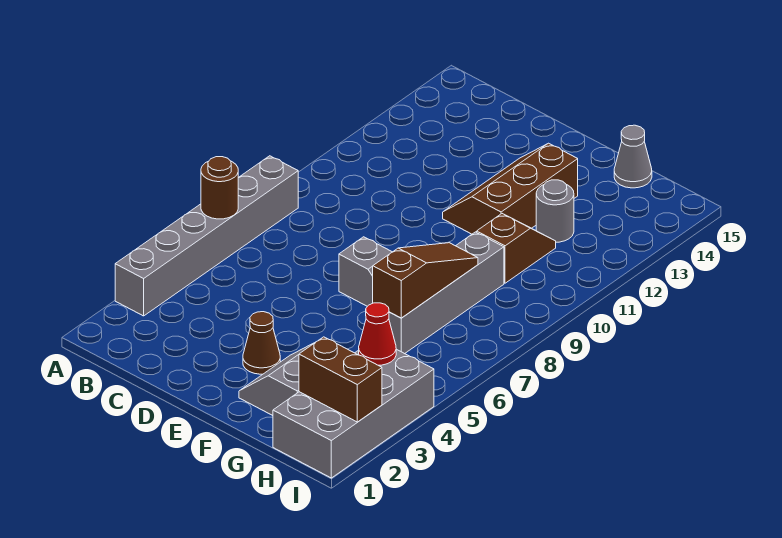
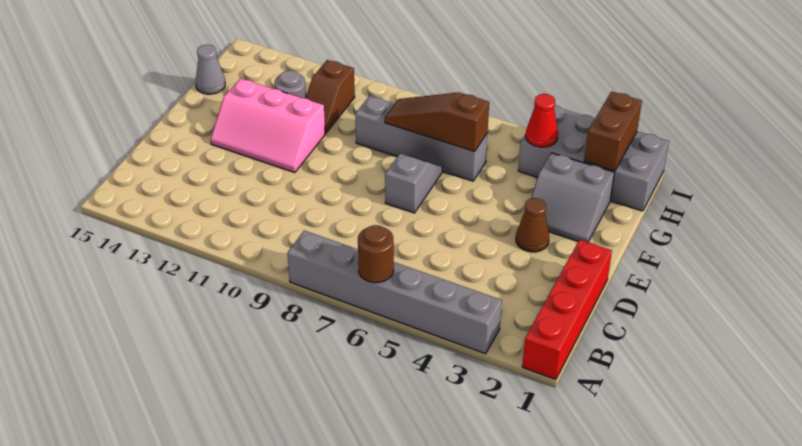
none -> red 1x4 brick [522,240,612,380]
brown 2x3 slope [443,143,578,234] -> pink 2x3 slope [211,78,325,173]
brown 1x2 slope [477,214,556,283] -> brown 1x2 slope turned to [306,60,355,133]

